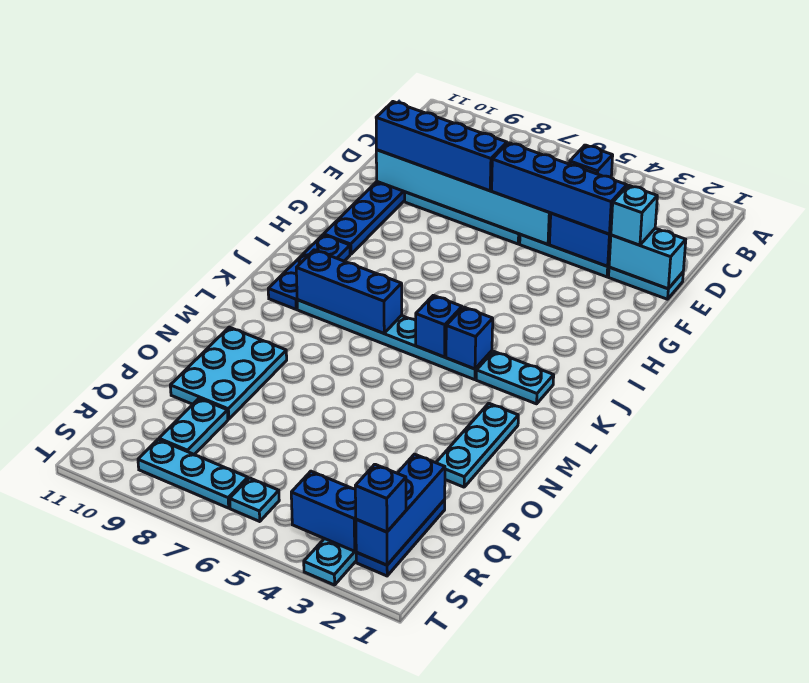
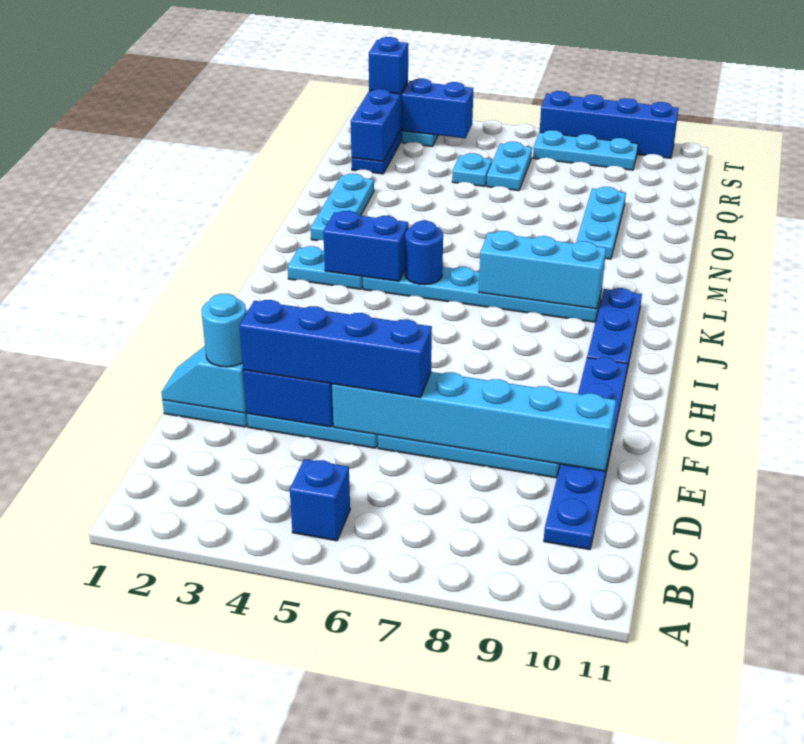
cyan 1x2 brick [609,228,686,289] -> cyan 1x2 slope [161,346,247,413]
cyan 1x1 brick [611,185,657,245] -> cyan 1x1 round brick [201,294,246,367]
blue 1x4 brick [376,102,507,191] -> blue 1x4 brick moved to [540,91,679,158]
blue 1x1 brick [446,307,493,369] -> blue 1x2 brick [323,211,408,281]
blue 1x1 brick [416,295,462,357] -> blue 1x1 round brick [405,221,443,285]
blue 1x3 brick [296,250,402,333] -> cyan 1x3 brick [479,231,606,309]
cyan 2x3 plate [170,327,287,419] -> cyan 1x3 plate [576,187,626,259]
cyan 1x2 plate [159,398,228,455] -> cyan 1x2 plate moved to [487,142,532,191]
cyan 1x1 plate [230,478,279,521] -> cyan 1x1 plate moved to [452,153,492,186]

